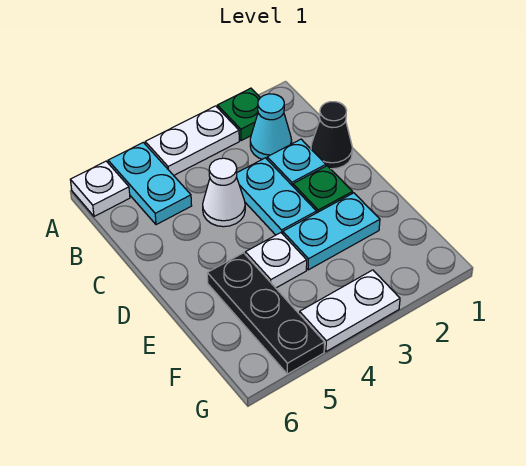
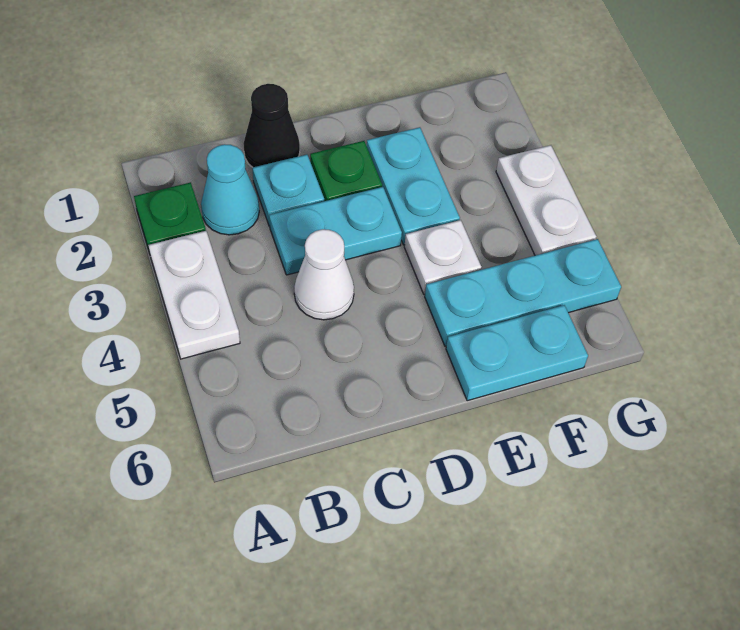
cyan 1x2 plate [108,142,192,225] -> cyan 1x2 plate moved to [446,305,588,401]
white 1x1 plate [70,161,130,216] -> none
black 1x3 plate [207,253,325,374] -> cyan 1x3 plate [425,239,621,346]

